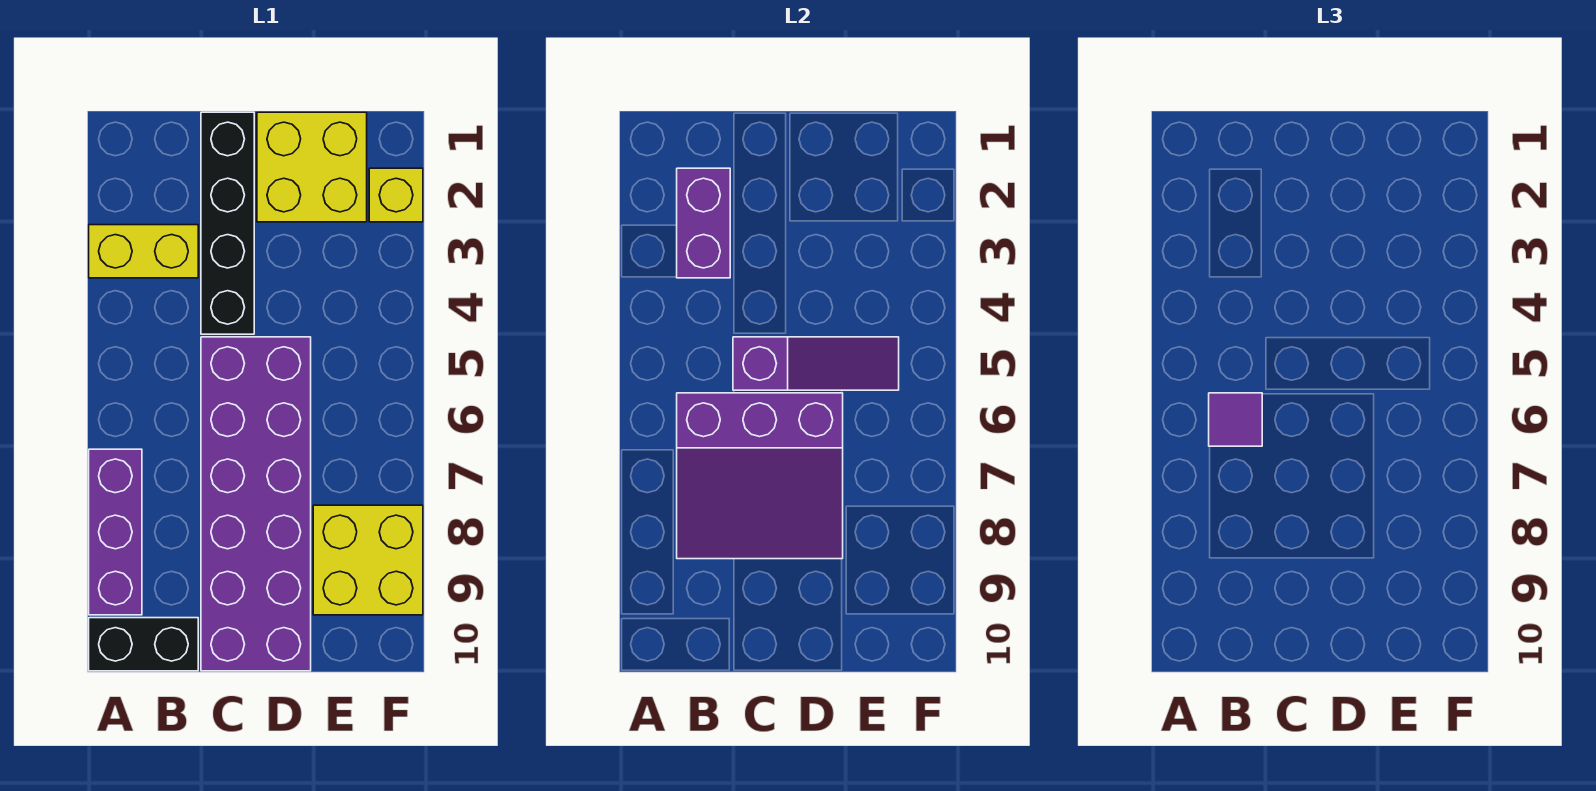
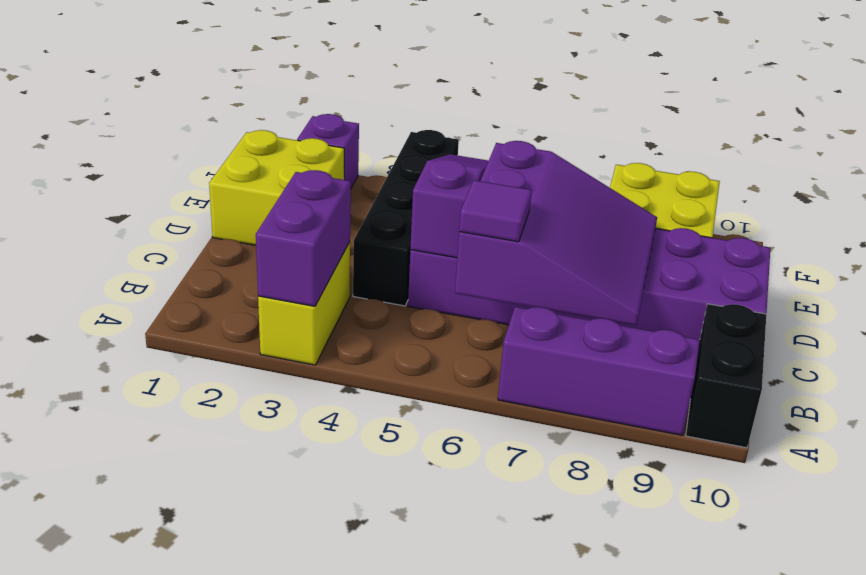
purple 1x2 brick [677,168,730,278] -> purple 1x2 brick turned to [256,170,351,306]
black 1x4 brick [201,112,254,334] -> black 1x4 brick turned to [353,130,459,306]
yellow 1x1 brick [369,168,423,222] -> purple 1x1 brick [297,114,359,188]

